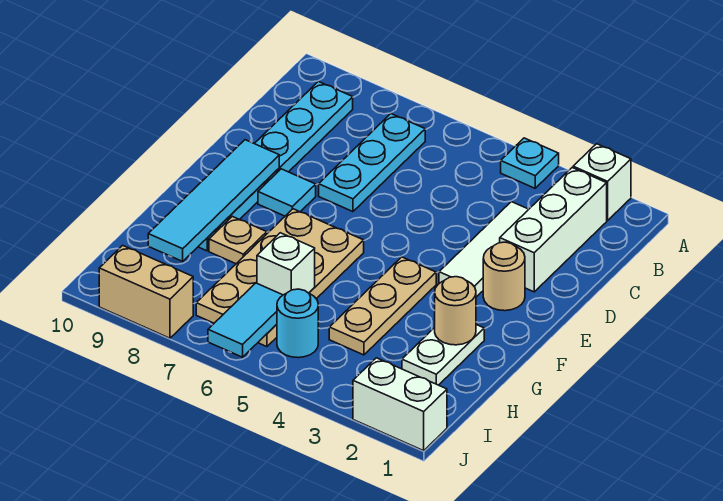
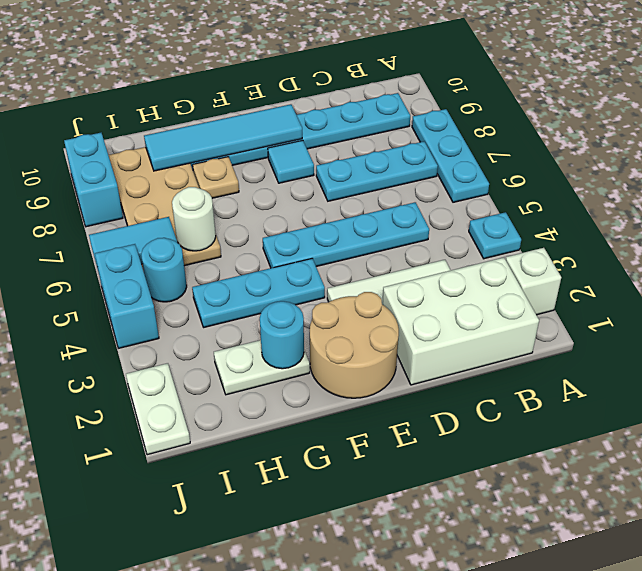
none -> cyan 1x3 plate [412,109,489,202]
white 1x3 brick [500,168,607,292] -> white 2x3 brick [382,258,539,385]
none -> cyan 1x4 plate [263,202,429,268]
tan 1x1 round brick [483,242,525,311] -> tan 2x2 round brick [310,292,399,398]
tan 1x3 plate [329,257,436,355] -> cyan 1x3 plate [192,259,325,327]
tan 2x4 plate [196,209,364,347] -> tan 2x4 plate turned to [108,147,221,272]
tan 1x1 round brick [435,277,476,345] -> cyan 1x1 round brick [260,301,304,369]
white 1x1 brick [257,233,315,295] -> white 1x1 round brick [172,187,216,251]
white 1x2 brick [353,358,447,451] -> white 1x2 plate [126,363,190,455]
none -> cyan 1x2 brick [95,244,159,348]
tan 1x2 brick [99,245,193,338] -> cyan 1x2 brick [64,133,123,227]

